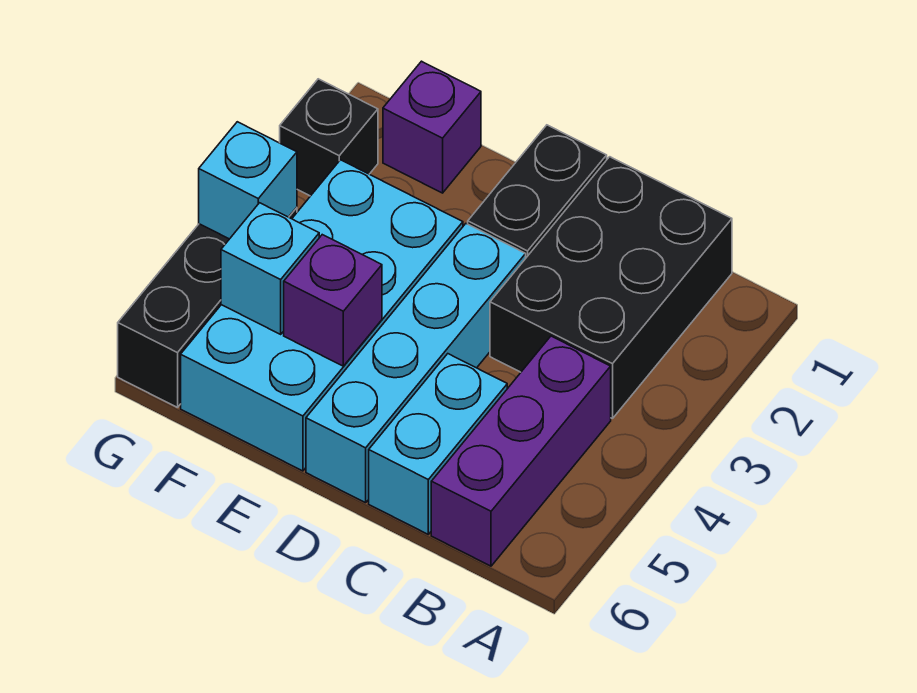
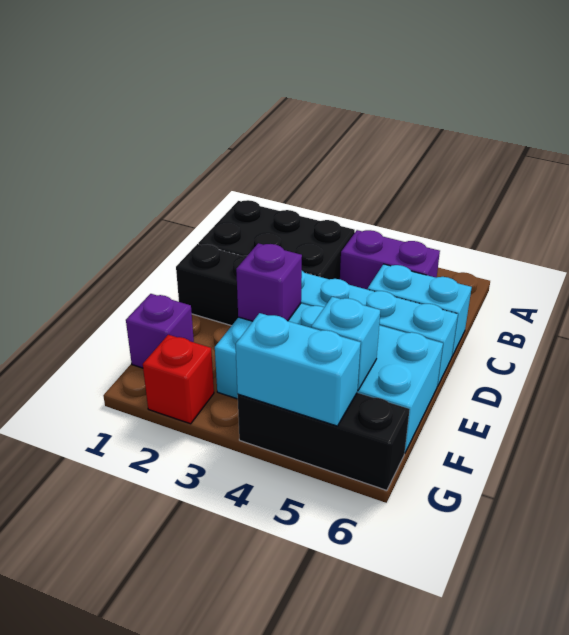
purple 1x3 brick [431,336,611,566] -> purple 1x2 brick [340,230,440,290]
purple 1x1 brick [284,235,382,366] -> purple 1x1 brick moved to [236,243,302,322]
black 1x1 brick [280,79,378,196] -> red 1x1 brick [143,335,214,424]
cyan 1x1 brick [199,122,297,239] -> cyan 1x2 brick [236,313,361,426]

